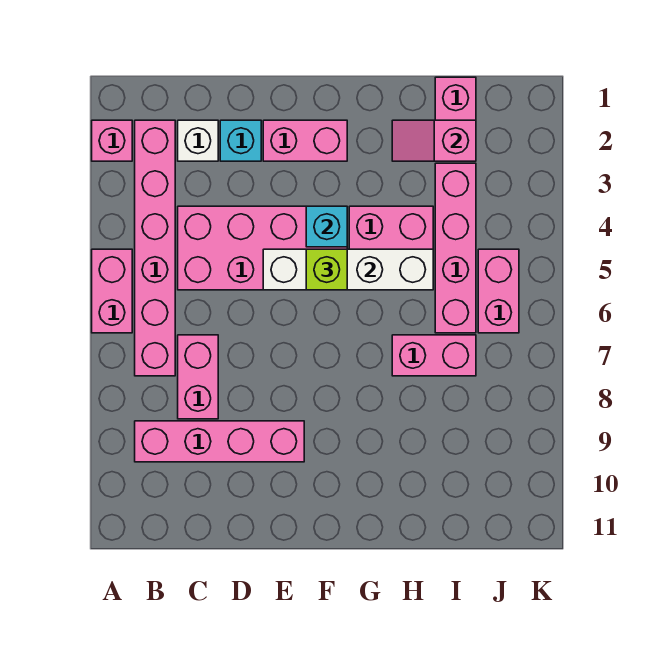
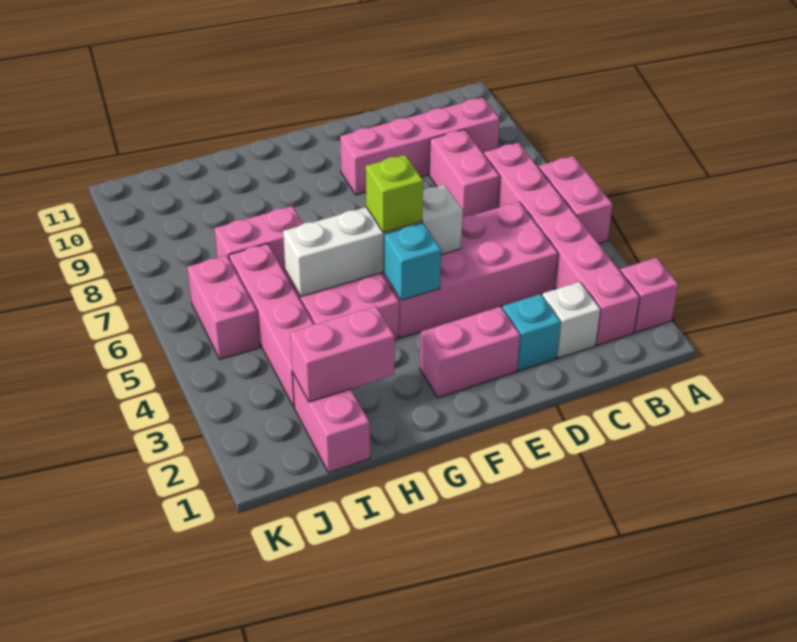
pink 1x2 slope [392,120,476,161] -> pink 1x2 brick [290,306,395,402]

